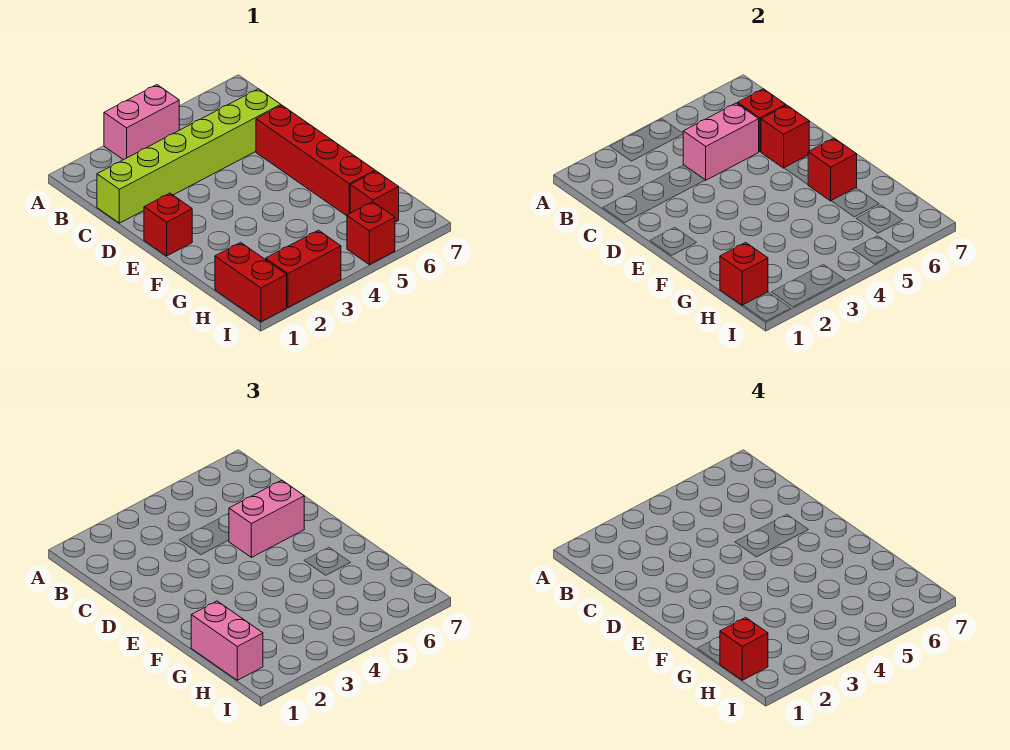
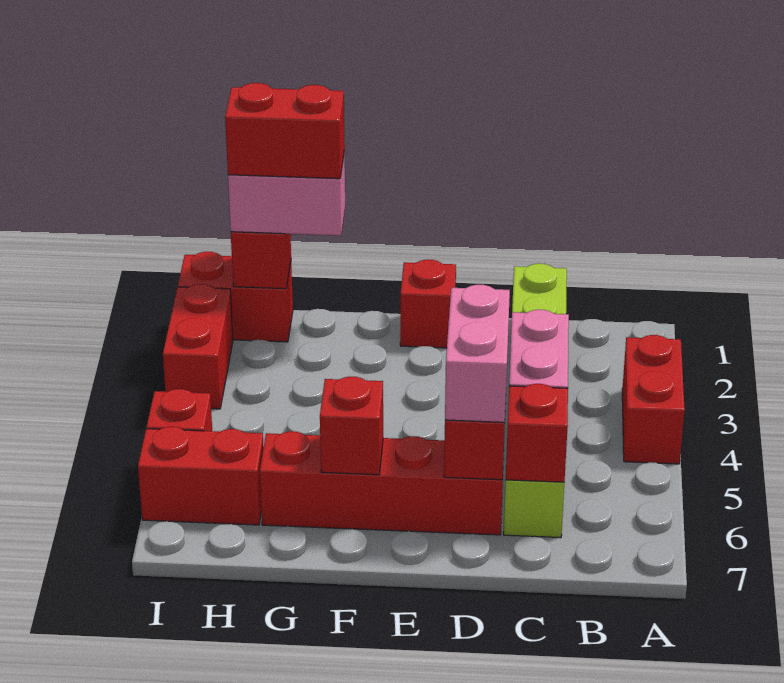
pink 1x2 brick [104,85,179,160] -> red 1x2 brick [622,335,685,464]
red 1x1 brick [720,617,768,680] -> red 1x2 brick [225,83,345,179]
red 1x1 brick [350,171,399,222] -> red 1x2 brick [138,427,264,525]

